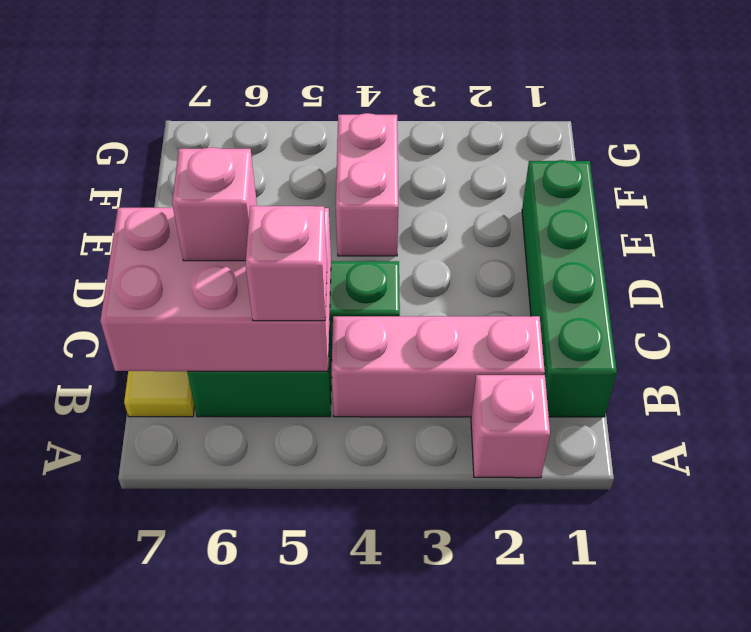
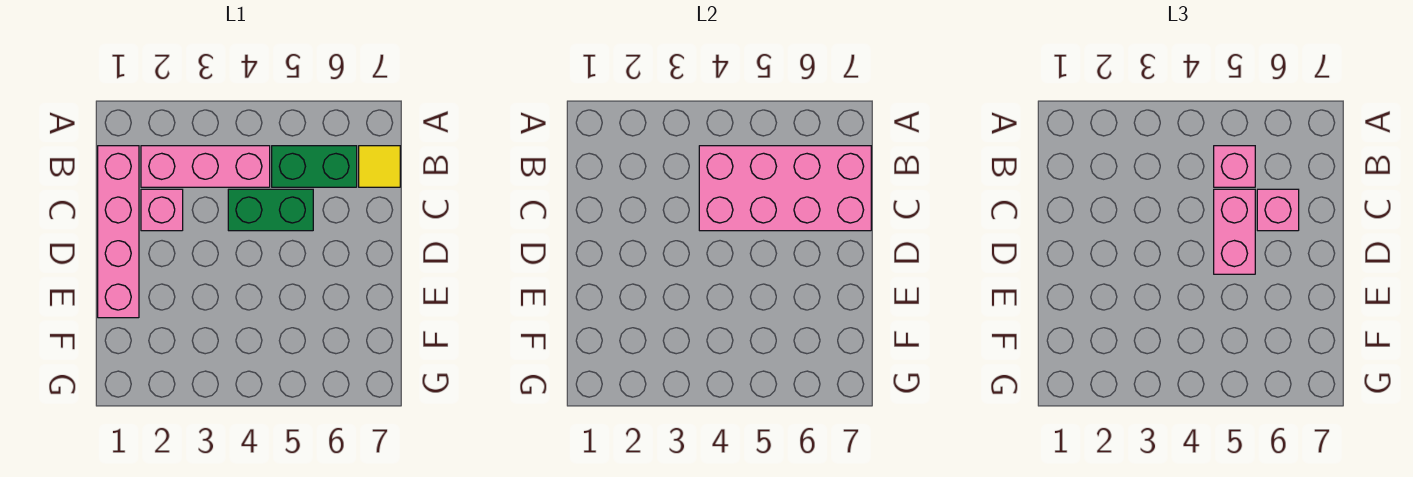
pink 1x1 brick [471,375,550,478] -> pink 1x1 brick moved to [141,189,183,231]
green 1x4 brick [522,160,617,417] -> pink 1x4 brick [98,146,139,318]
pink 2x3 brick [100,207,331,372] -> pink 2x4 brick [699,146,871,231]
pink 1x2 brick [336,113,398,256] -> pink 1x2 brick moved to [1214,189,1255,274]

